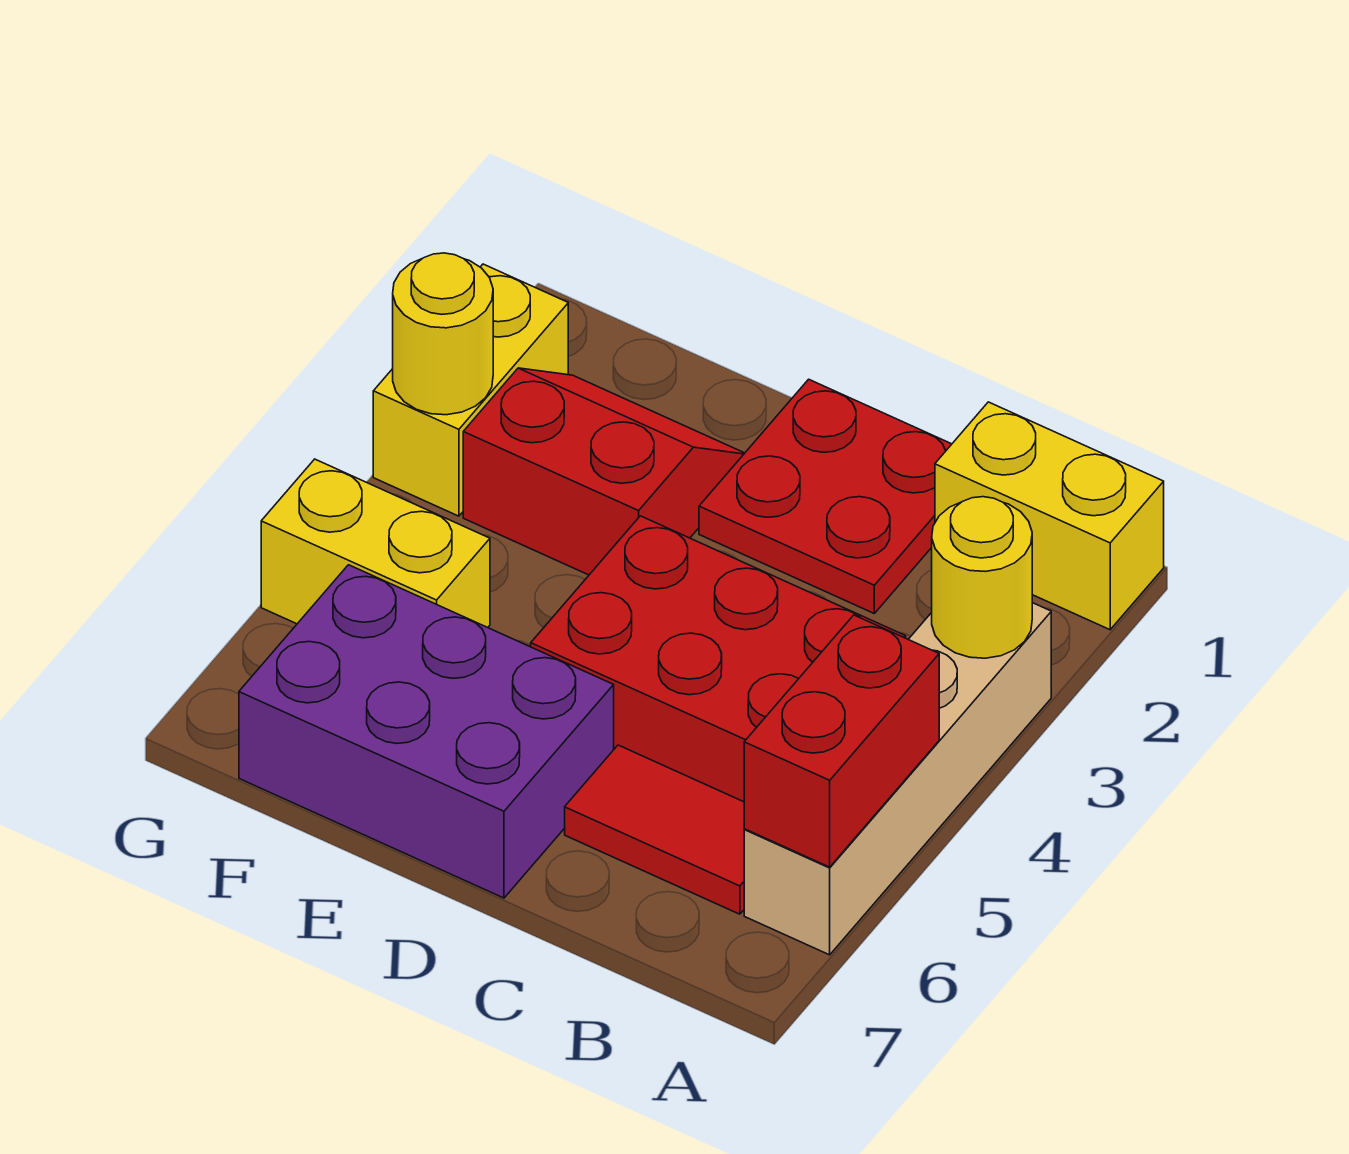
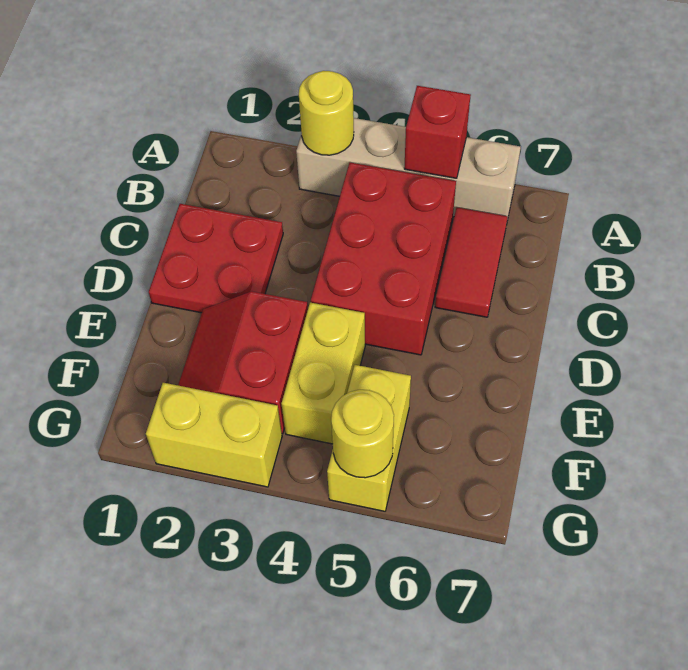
yellow 1x2 brick [935,402,1164,630] -> yellow 1x2 brick moved to [282,302,365,444]
red 1x2 brick [744,615,939,867] -> red 1x1 brick [404,86,471,178]
purple 2x3 brick [239,565,614,898] -> none
yellow 1x1 round brick [393,253,493,415] -> yellow 1x1 round brick moved to [331,390,394,478]

